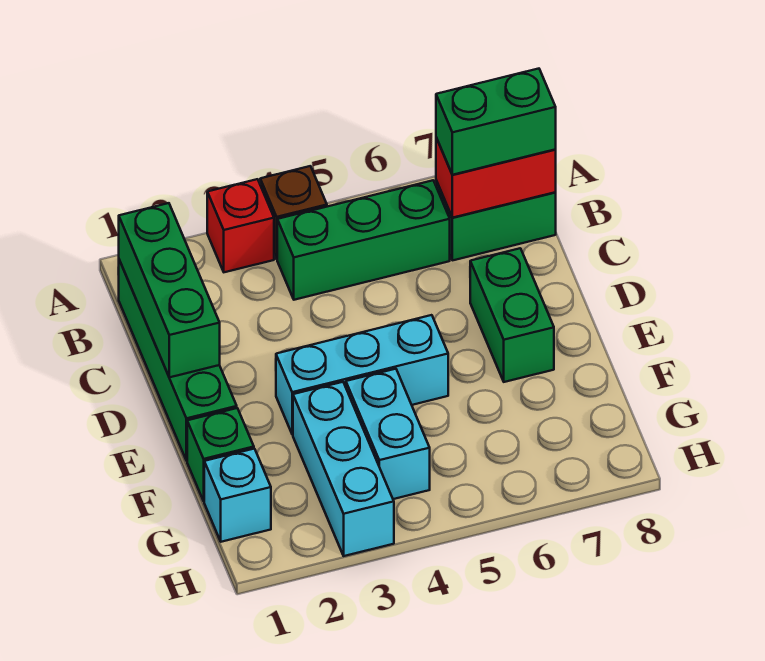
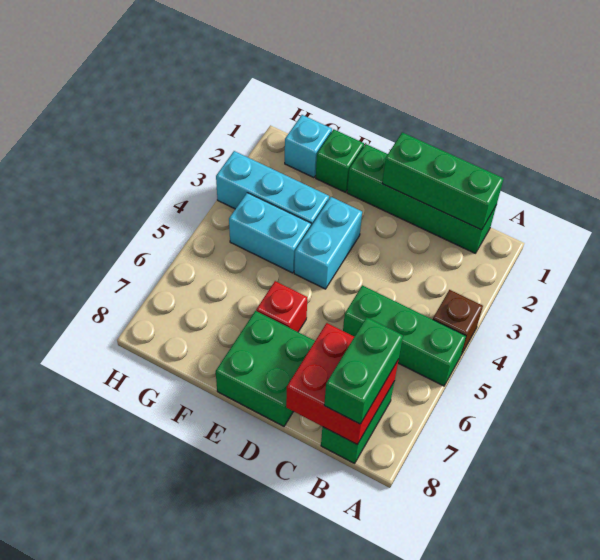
red 1x1 brick [207,179,274,272] -> red 1x1 brick moved to [256,281,307,332]
green 1x3 brick [277,180,450,300] -> green 1x3 brick turned to [343,285,466,386]
red 1x2 brick [436,138,556,218] -> red 2x2 brick [286,323,398,444]
green 1x2 brick [470,248,554,382] -> green 2x2 brick [216,311,315,426]
cyan 1x3 brick [276,315,448,435] -> cyan 1x2 brick [294,197,362,289]

